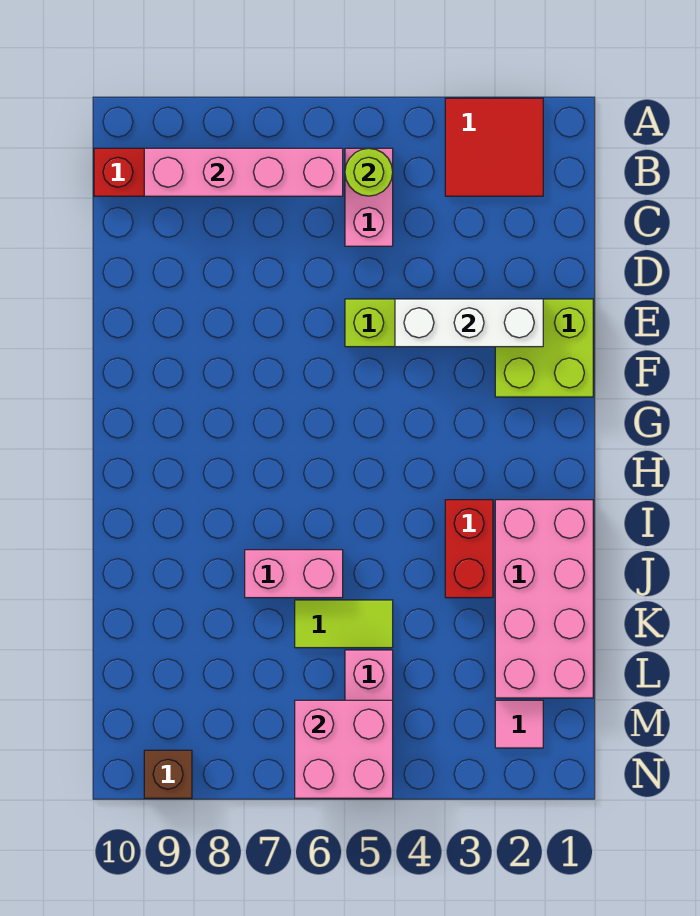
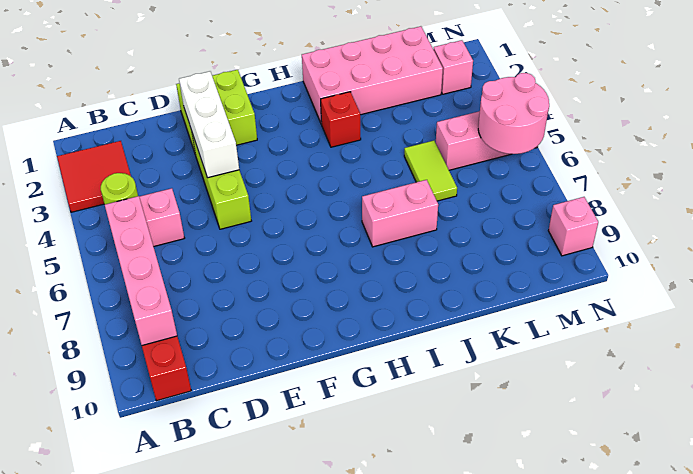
red 1x2 brick [445,500,493,598] -> red 1x1 brick [321,92,361,147]
pink 1x2 brick [245,550,343,598] -> pink 1x2 brick turned to [362,180,438,247]
pink 1x1 tile [495,700,543,748] -> pink 1x1 brick [433,40,473,94]
pink 2x2 brick [295,700,393,798] -> pink 2x2 round brick [478,73,549,154]
brown 1x1 brick [144,750,192,798] -> pink 1x1 brick [548,197,598,256]

